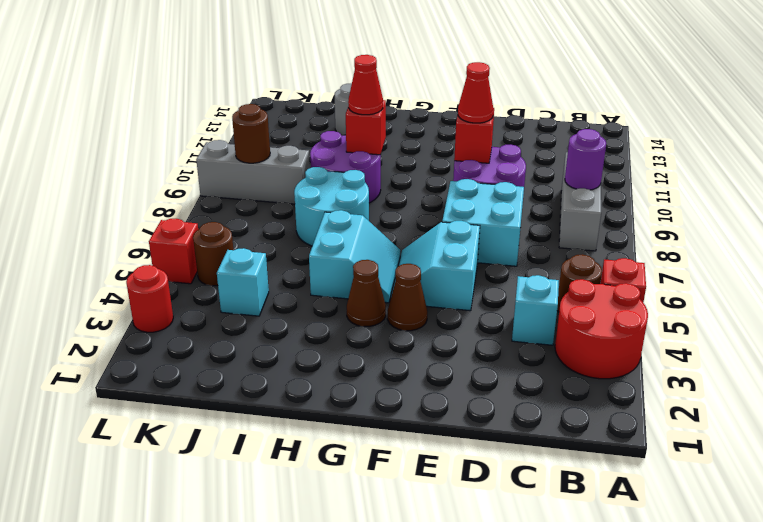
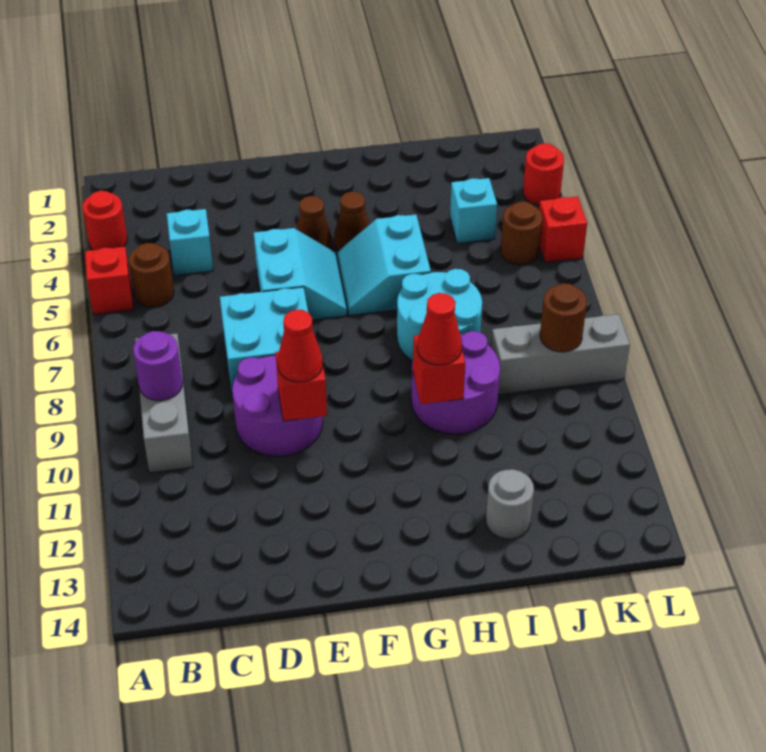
red 2x2 round brick [555,279,648,379] -> red 1x1 round brick [82,191,127,250]

